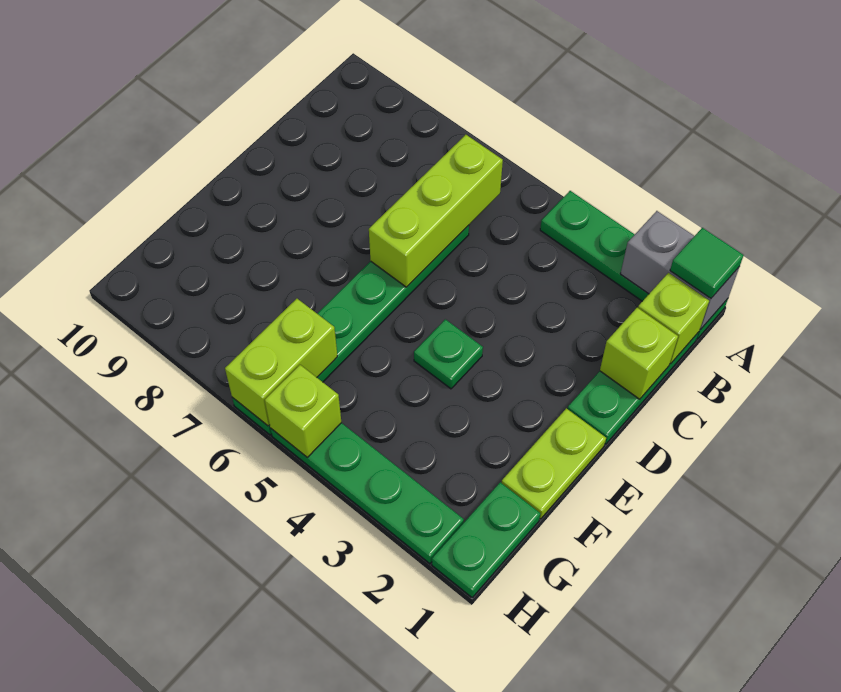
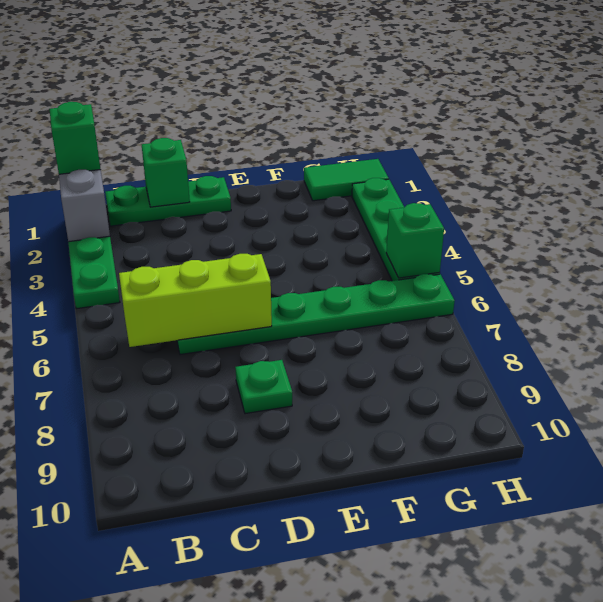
green 1x1 tile [670,228,743,298] -> green 1x1 brick [50,102,100,174]
lime 1x1 brick [638,273,709,364] -> none
lime 1x1 brick [600,308,678,399] -> green 1x1 brick [142,138,190,207]
lime 1x2 plate [502,408,606,519] -> none
green 1x1 plate [414,319,483,389] -> green 1x1 plate moved to [235,360,292,414]
green 1x2 plate [432,482,540,598] -> green 1x2 tile [304,159,389,201]
lime 1x2 brick [225,299,337,426] -> none
lime 1x1 brick [265,365,341,457] -> green 1x1 brick [386,203,444,278]

